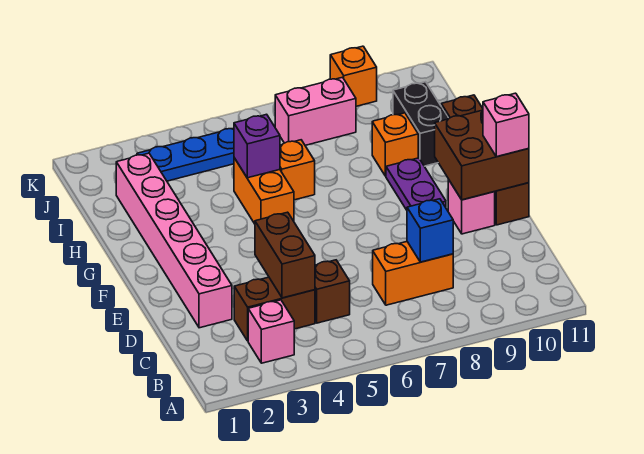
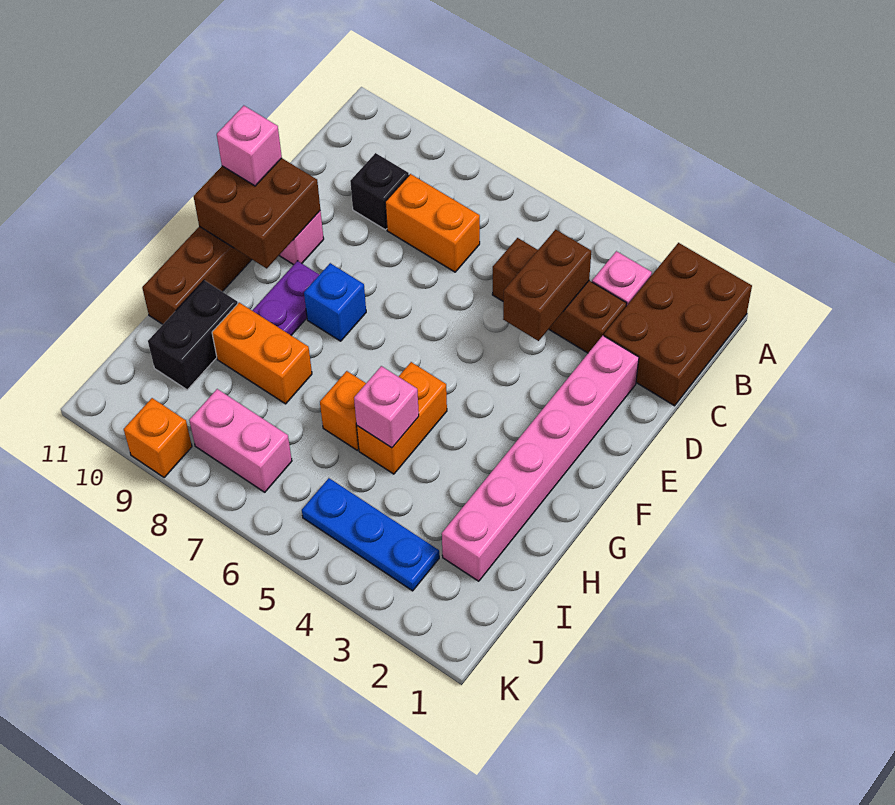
none -> brown 2x3 brick [604,243,752,406]
blue 1x1 brick [407,199,453,262] -> blue 1x1 brick moved to [304,263,366,341]
none -> black 1x1 brick [350,153,409,230]
purple 1x1 brick [234,114,280,178] -> pink 1x1 brick [354,366,419,448]
orange 1x1 brick [372,113,418,176] -> orange 1x2 brick [212,303,312,404]

